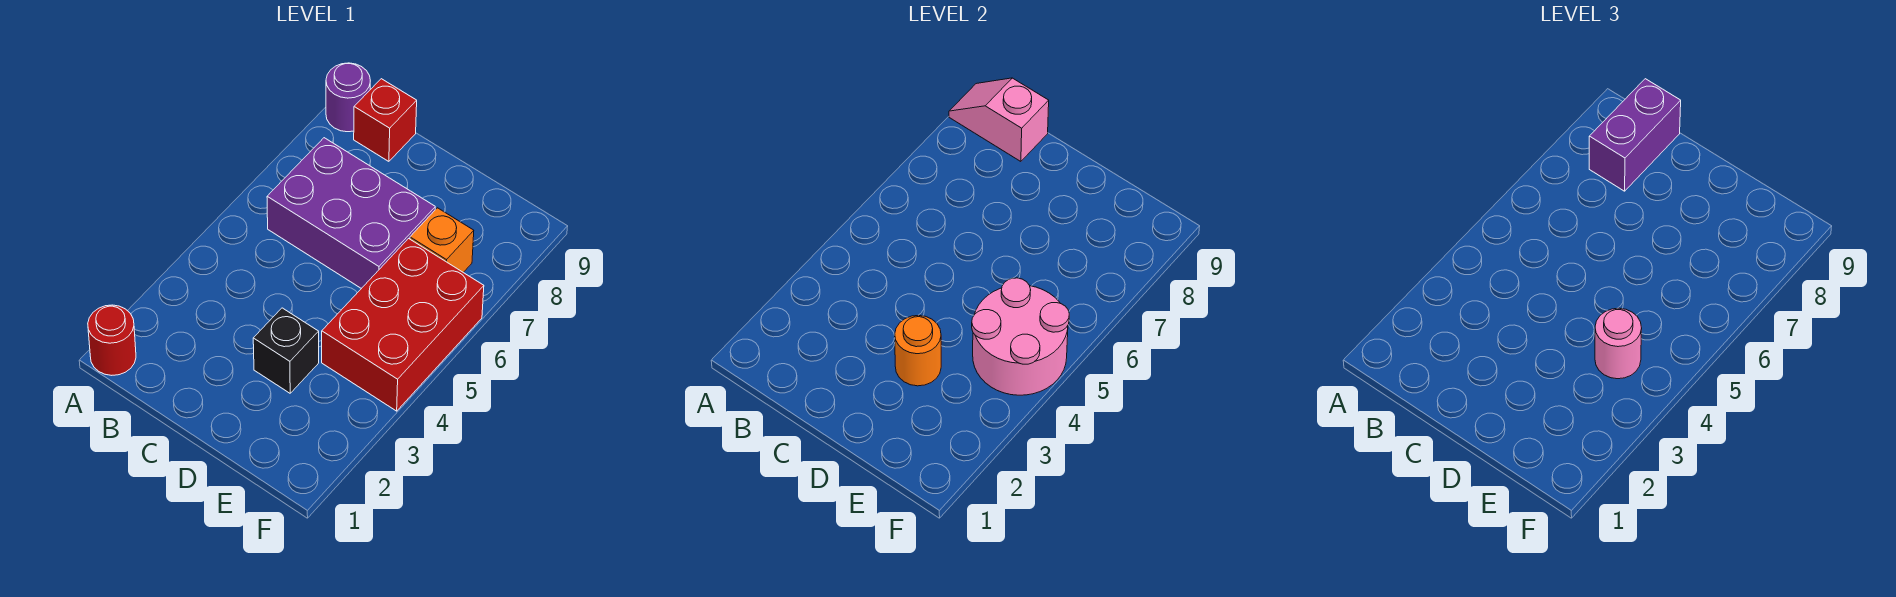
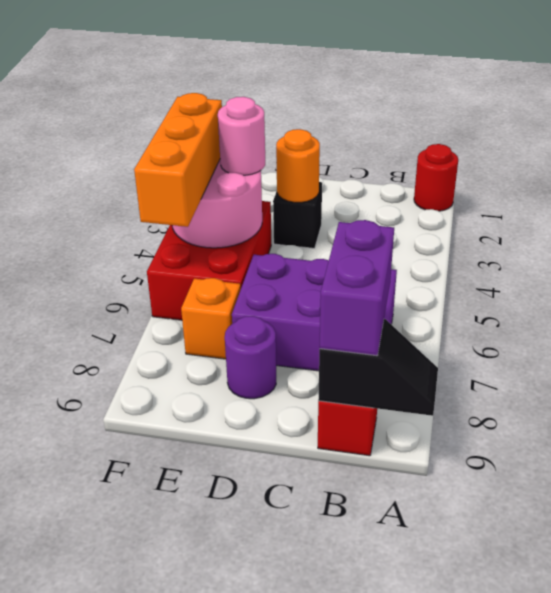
purple 1x1 round brick [326,63,370,132] -> purple 1x1 round brick moved to [225,316,276,399]
pink 1x2 slope [949,78,1049,161] -> black 1x2 slope [318,319,438,416]
none -> orange 1x3 brick [134,93,222,227]

